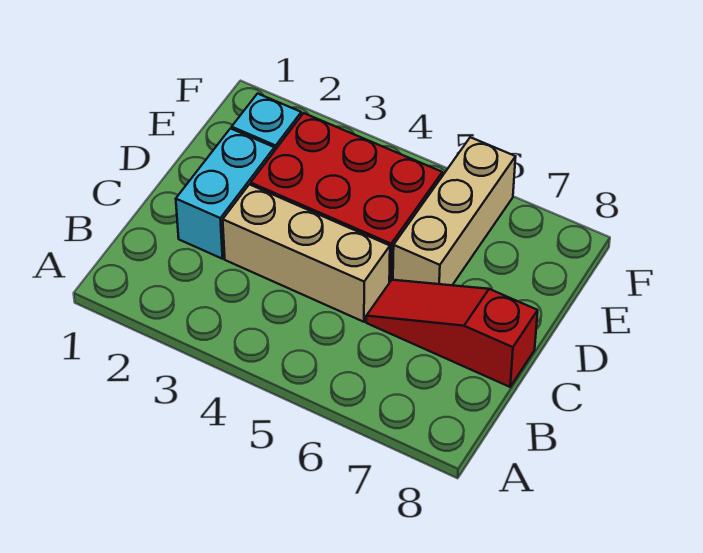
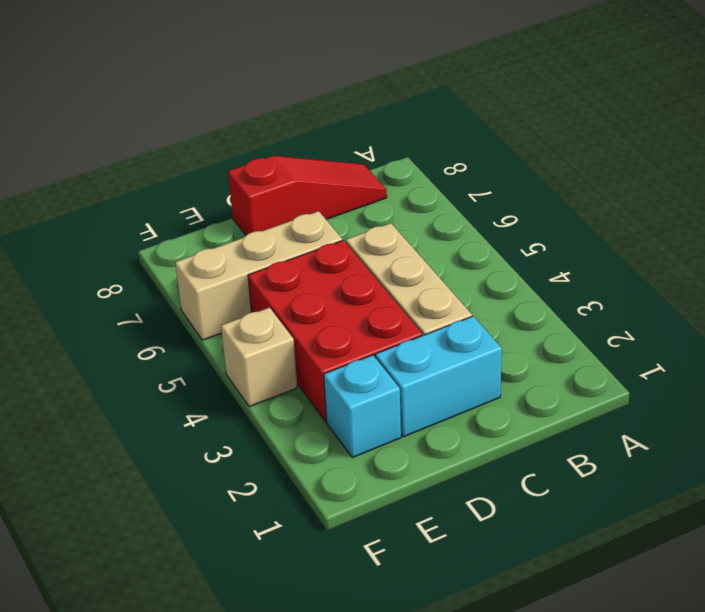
red 1x3 slope [366,280,538,387] -> red 1x3 slope turned to [228,156,387,235]
none -> tan 1x1 brick [221,308,297,407]

